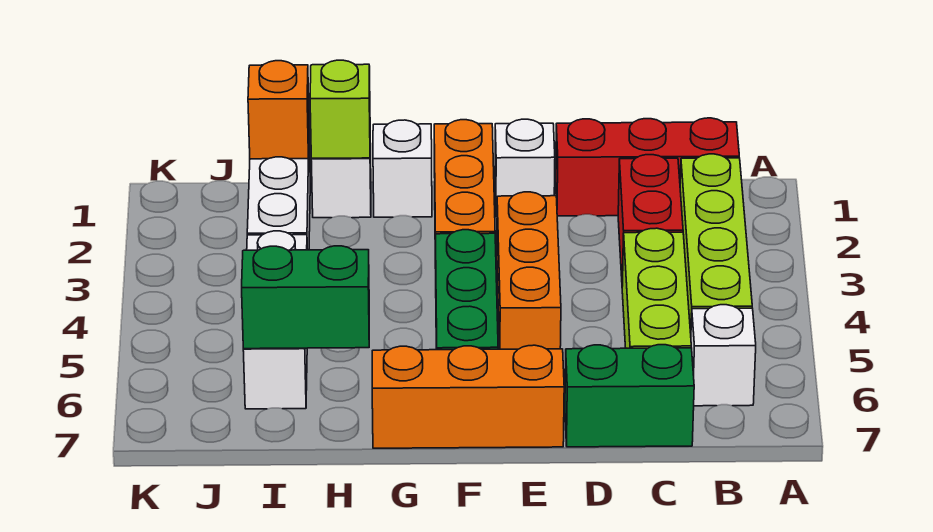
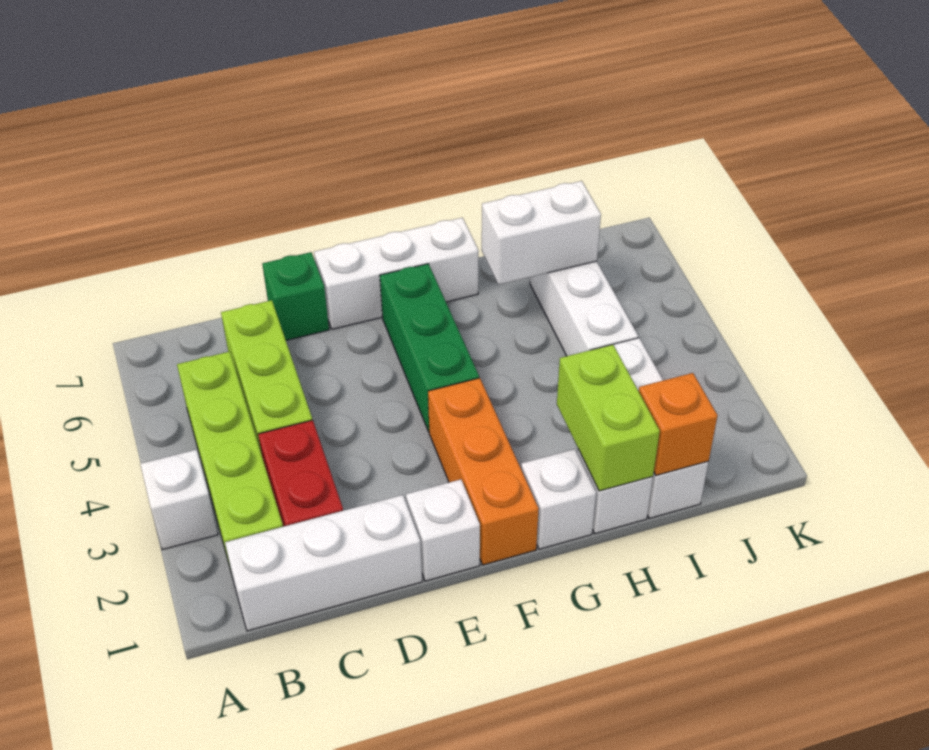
red 1x3 brick [556,118,739,216] -> white 1x3 brick [225,495,422,631]
white 1x1 brick [691,305,756,406] -> white 1x1 brick moved to [140,449,218,550]
green 1x2 brick [565,345,694,447] -> green 1x1 brick [262,252,329,340]
orange 1x3 brick [497,192,561,349] -> none
orange 1x3 brick [372,345,564,448] -> white 1x3 brick [314,218,479,329]
lime 1x1 brick [310,60,370,159] -> lime 1x2 brick [557,345,660,491]
green 1x2 brick [242,246,369,349] -> white 1x2 brick [482,181,601,285]

